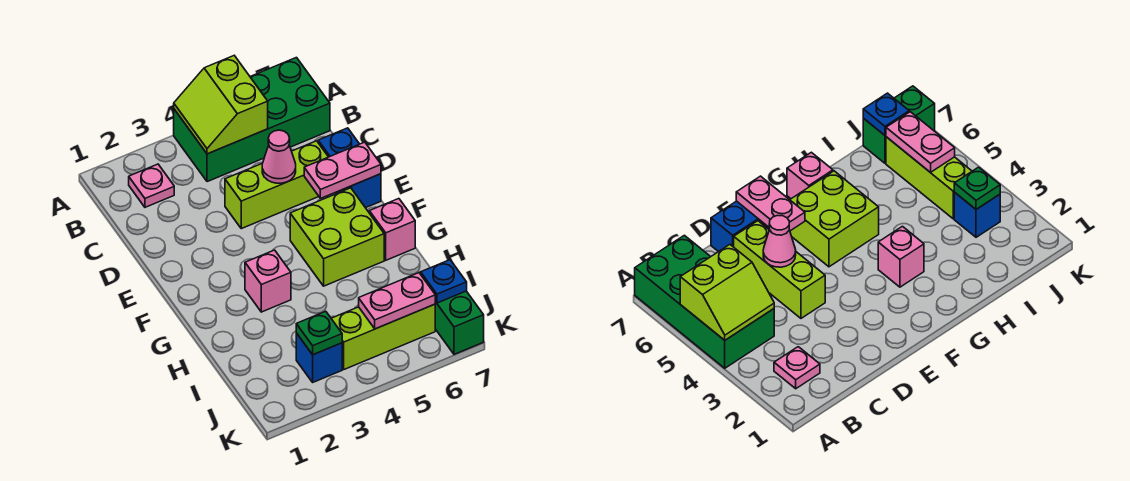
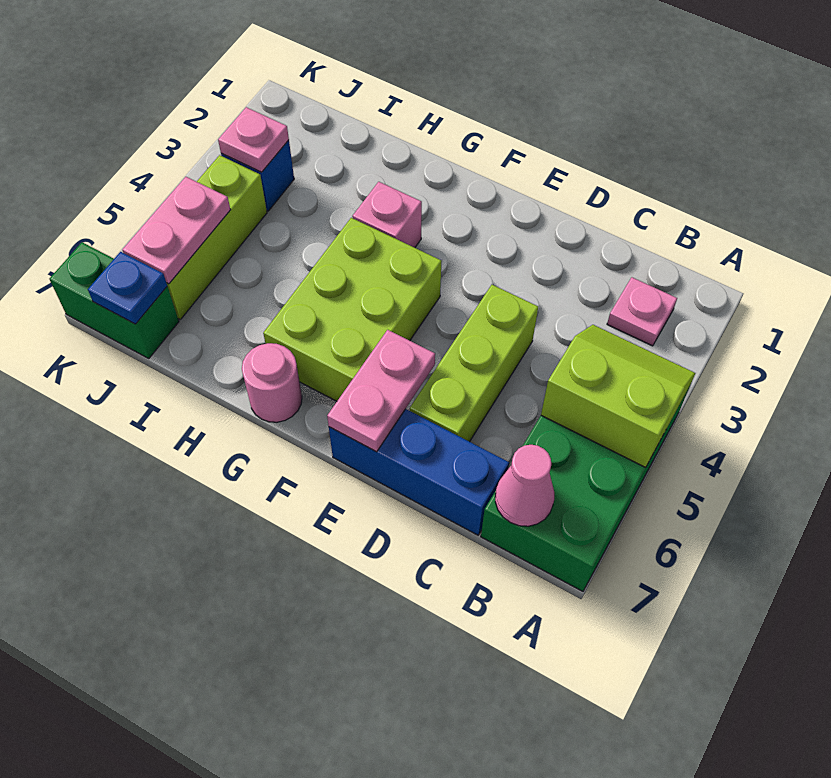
pink 1x1 cone [262,130,296,183] -> pink 1x1 cone moved to [495,445,554,526]
blue 1x2 brick [318,128,381,208] -> blue 1x3 brick [329,409,509,535]
lime 2x2 brick [290,188,384,286] -> lime 2x3 brick [263,218,442,401]
pink 1x1 brick [369,199,415,260] -> pink 1x1 round brick [242,343,302,422]
green 1x1 plate [296,311,342,355] -> pink 1x1 plate [218,107,289,172]

